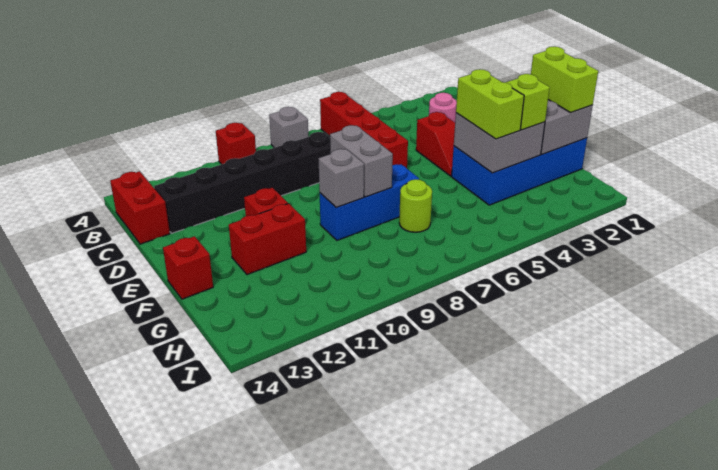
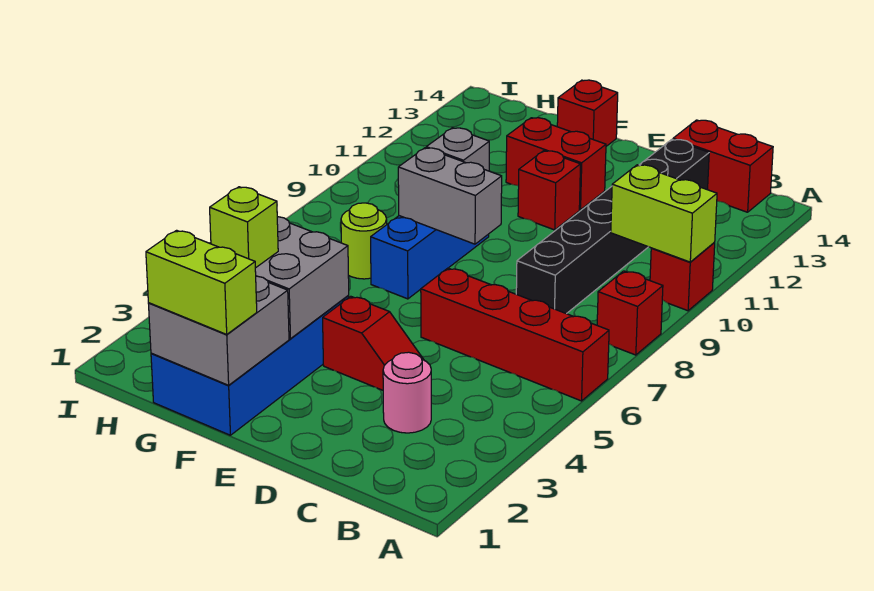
grey 1x1 brick [269,107,308,148] -> red 1x1 brick [597,271,663,355]
red 1x2 slope [416,112,455,176] -> red 1x2 slope turned to [323,296,424,390]
lime 1x2 brick [456,69,524,139] -> lime 1x2 brick moved to [611,165,717,262]
red 1x2 brick [229,203,306,275] -> red 1x2 brick turned to [506,118,606,210]

